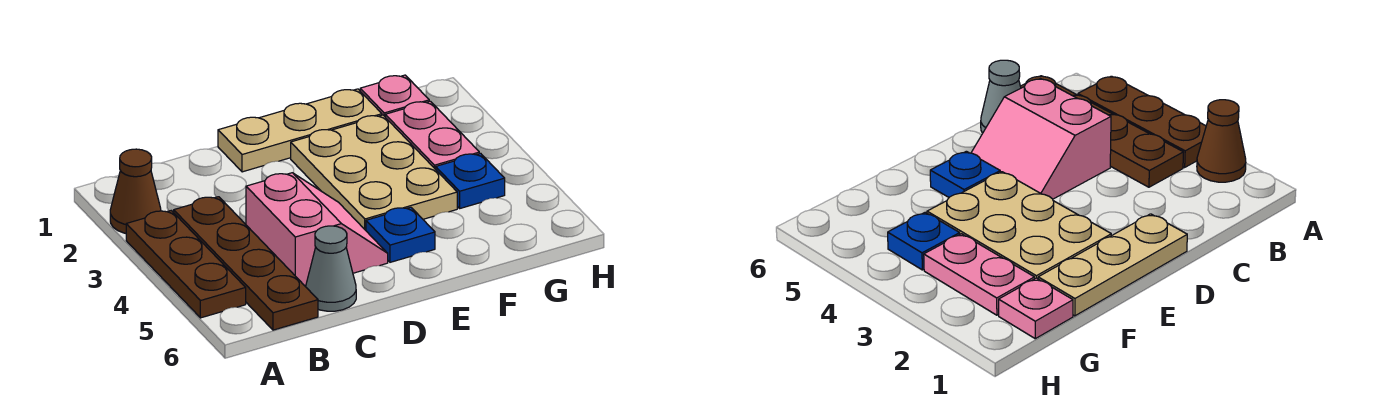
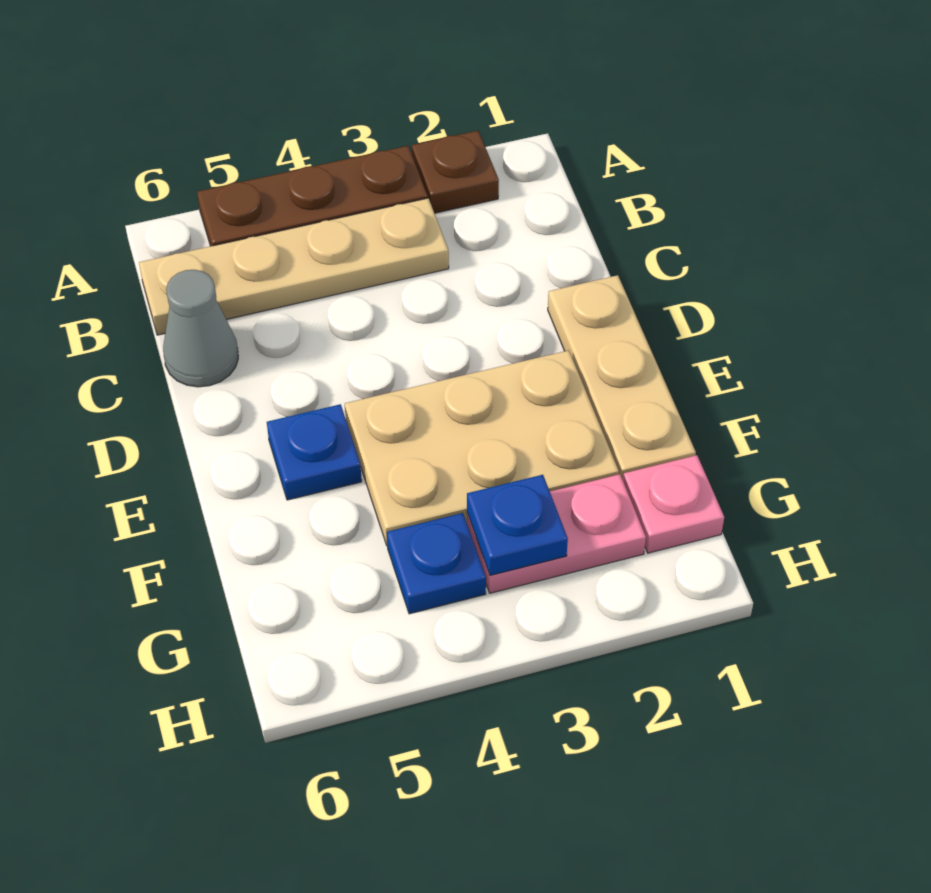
brown 1x1 cone [110,149,161,233] -> brown 1x1 plate [412,131,499,213]
brown 1x4 plate [174,197,318,330] -> tan 1x4 plate [139,198,449,335]
pink 2x2 slope [246,173,388,287] -> none
none -> blue 1x1 plate [467,475,568,576]

